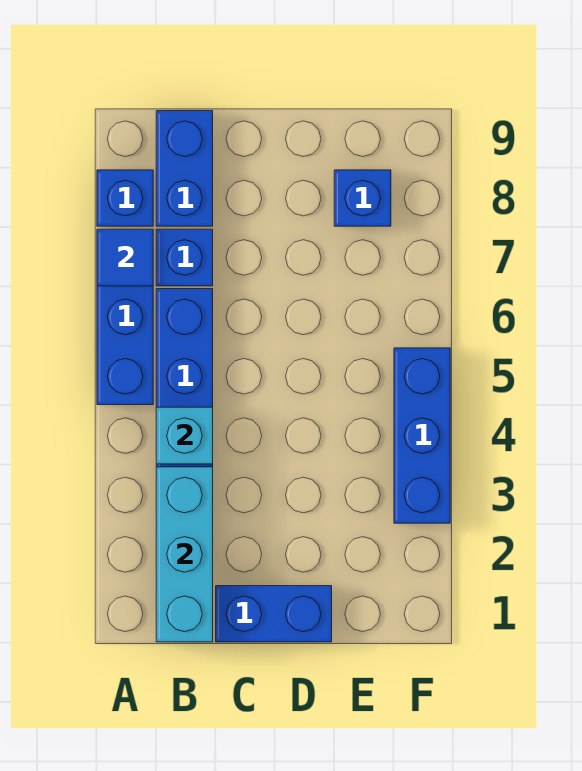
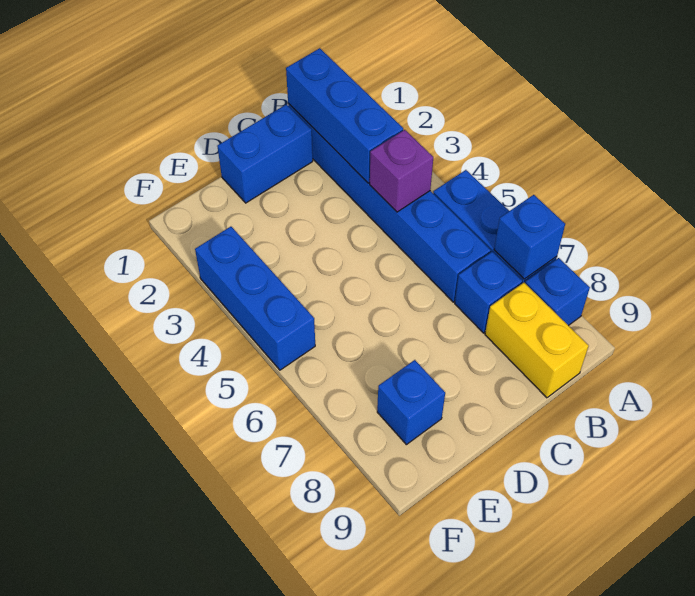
blue 1x1 tile [97,229,153,286] -> blue 1x1 brick [494,195,565,279]
cyan 1x3 brick [156,467,213,642] -> blue 1x3 brick [286,48,403,183]
cyan 1x1 brick [156,407,213,464] -> purple 1x1 brick [370,130,433,212]
blue 1x2 brick [156,111,213,226] -> yellow 1x2 brick [485,283,589,398]

